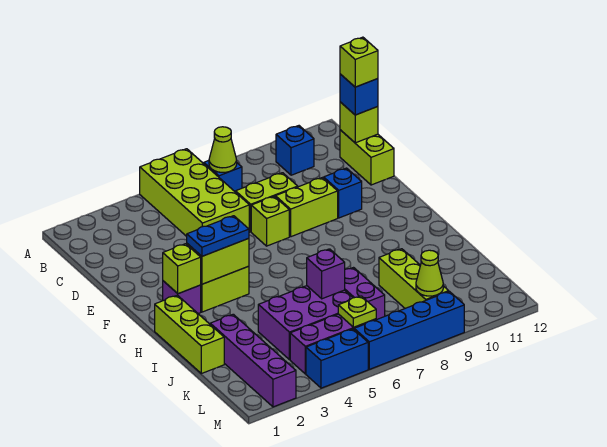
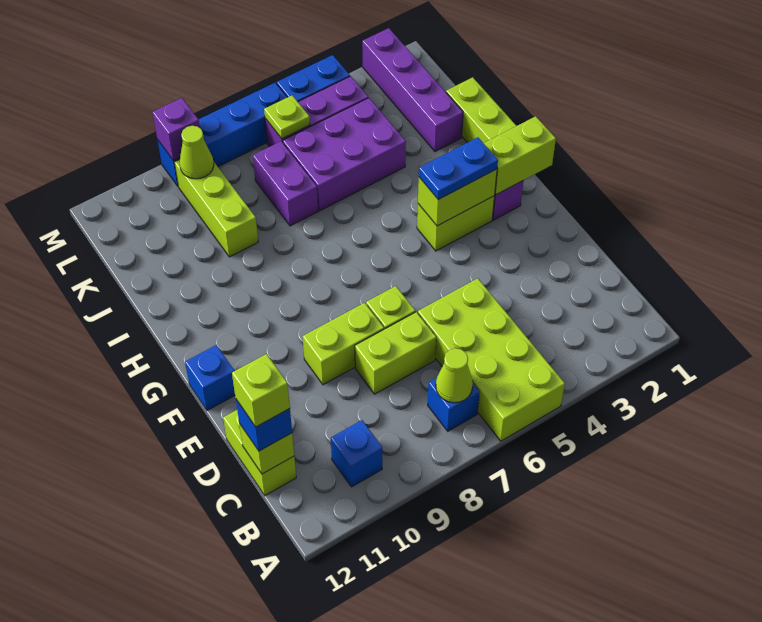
blue 1x1 brick [324,168,362,218] -> blue 1x1 brick moved to [185,345,235,410]
lime 1x1 brick [163,244,201,294] -> lime 1x2 brick [484,116,556,195]
purple 1x1 brick [307,249,345,299] -> purple 1x1 brick moved to [153,98,200,161]

